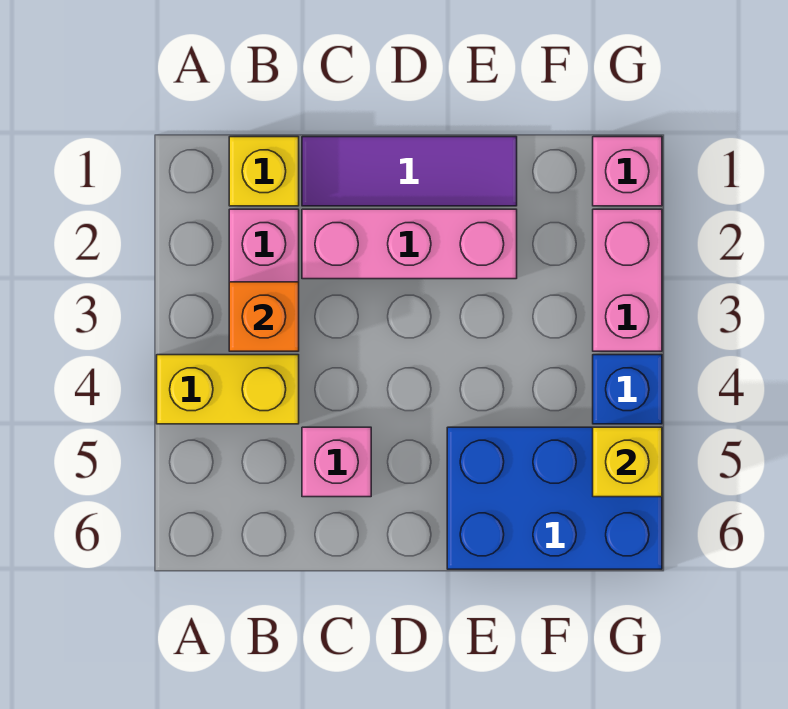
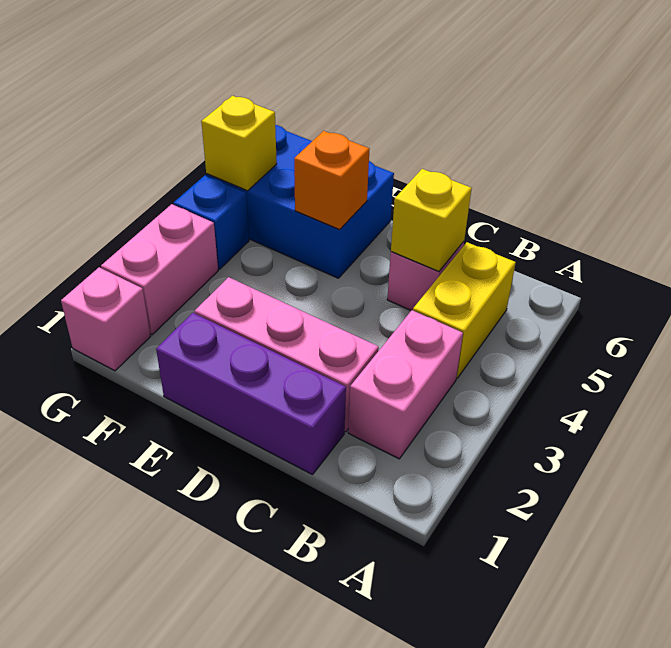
yellow 1x2 brick [157,355,299,424] -> yellow 1x2 brick turned to [413,242,516,378]
yellow 1x1 brick [229,137,299,206] -> yellow 1x1 brick moved to [391,169,472,272]
orange 1x1 brick [229,282,299,351] -> orange 1x1 brick moved to [294,131,369,230]
purple 1x3 tile [302,137,517,206] -> purple 1x3 brick [156,313,346,475]

